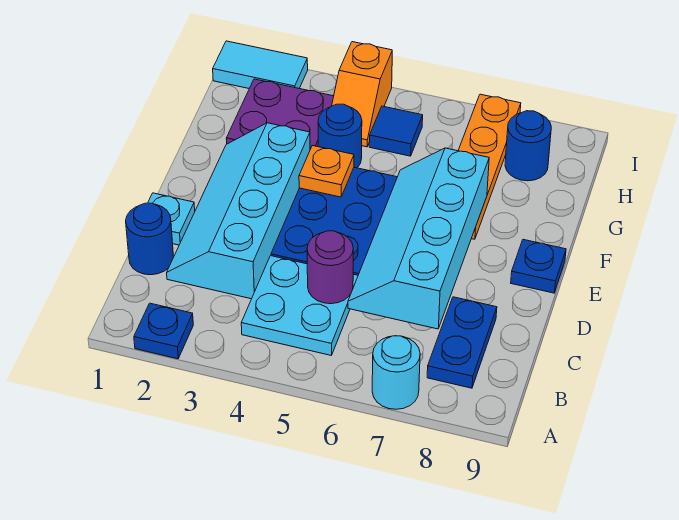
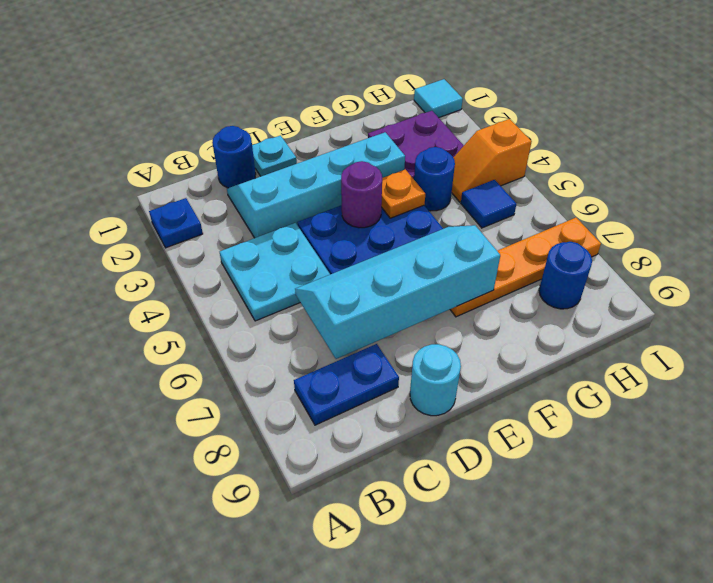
cyan 1x1 round brick [372,336,420,409] -> cyan 1x1 round brick moved to [410,344,461,416]
purple 1x1 round brick [307,231,353,304] -> purple 1x1 round brick moved to [341,161,382,228]
blue 1x1 plate [511,240,566,293] -> none
cyan 1x2 tile [213,41,308,88] -> cyan 1x1 tile [414,79,463,118]

